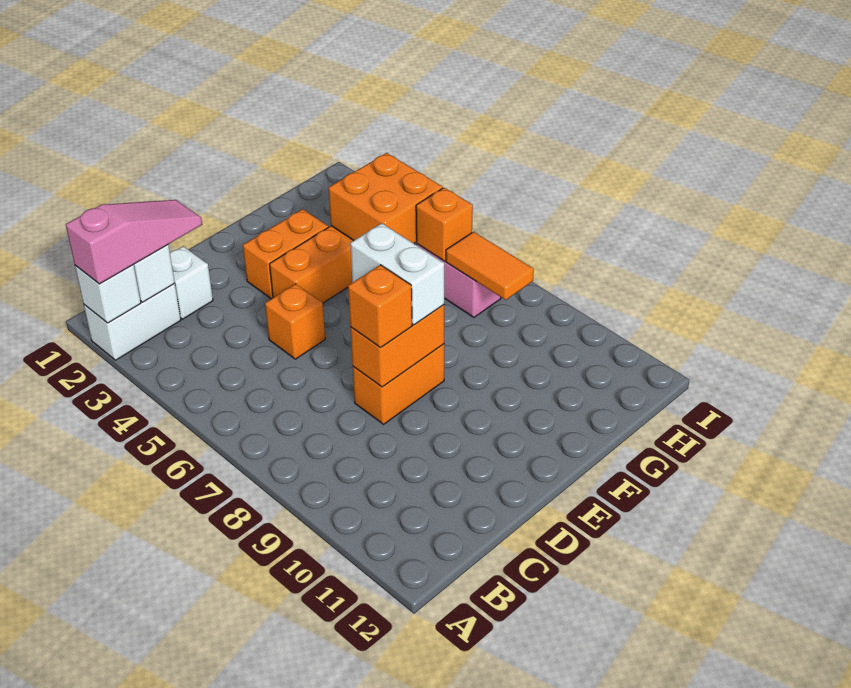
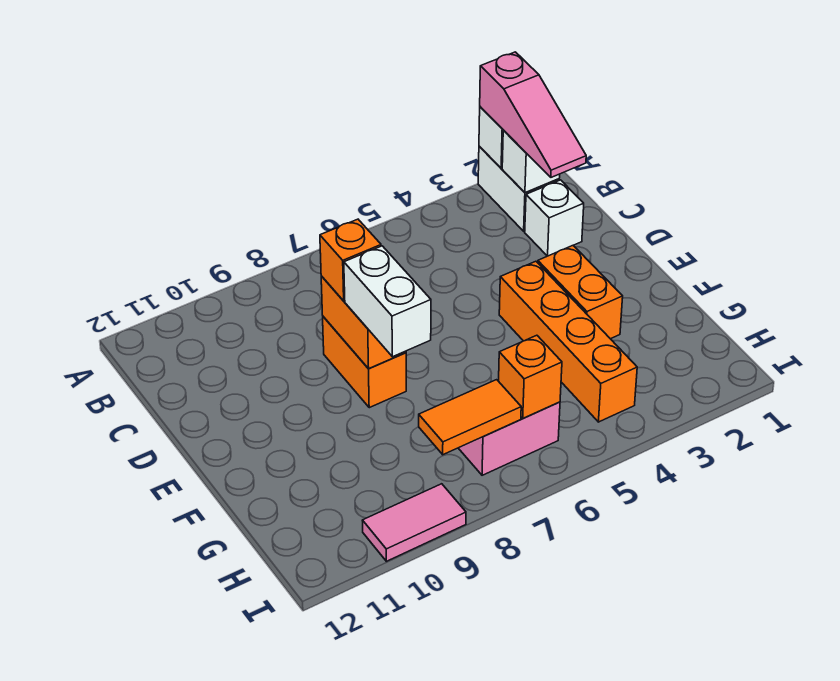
orange 1x1 brick [265,284,325,359] -> none
white 1x2 brick [350,223,444,325] -> white 1x2 brick turned to [344,246,431,357]
orange 2x2 brick [328,153,443,243] -> none
none -> pink 1x2 tile [362,484,466,561]

